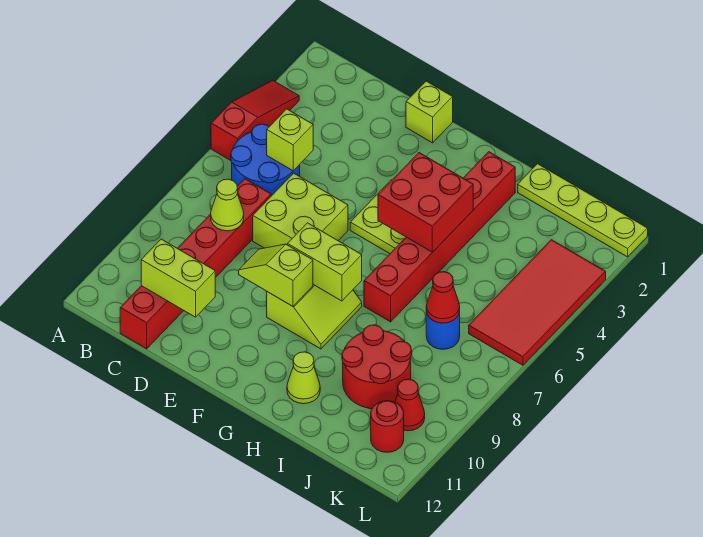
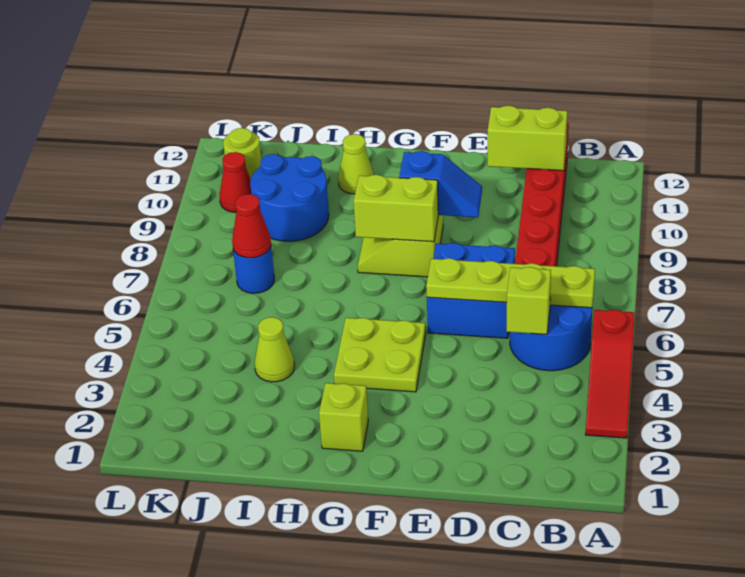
lime 1x1 cone [211,179,244,231] -> lime 1x1 cone moved to [255,317,294,382]
lime 2x2 brick [253,173,348,248] -> blue 2x2 brick [427,243,515,338]
lime 1x1 brick [406,81,453,143] -> lime 1x1 brick moved to [319,383,368,451]
lime 1x2 slope [239,244,313,306] -> blue 1x2 slope [399,151,482,217]
red 2x2 brick [378,153,473,252] -> none
red 1x6 brick [364,152,515,322] -> none
lime 1x4 plate [518,164,648,257] -> lime 1x4 plate moved to [426,258,595,308]
red 2x2 round brick [342,325,412,409] -> blue 2x2 round brick [250,154,329,241]
red 2x4 tile [469,240,606,365] -> none
red 1x1 round brick [371,401,404,452] -> lime 1x1 round brick [223,128,261,179]

